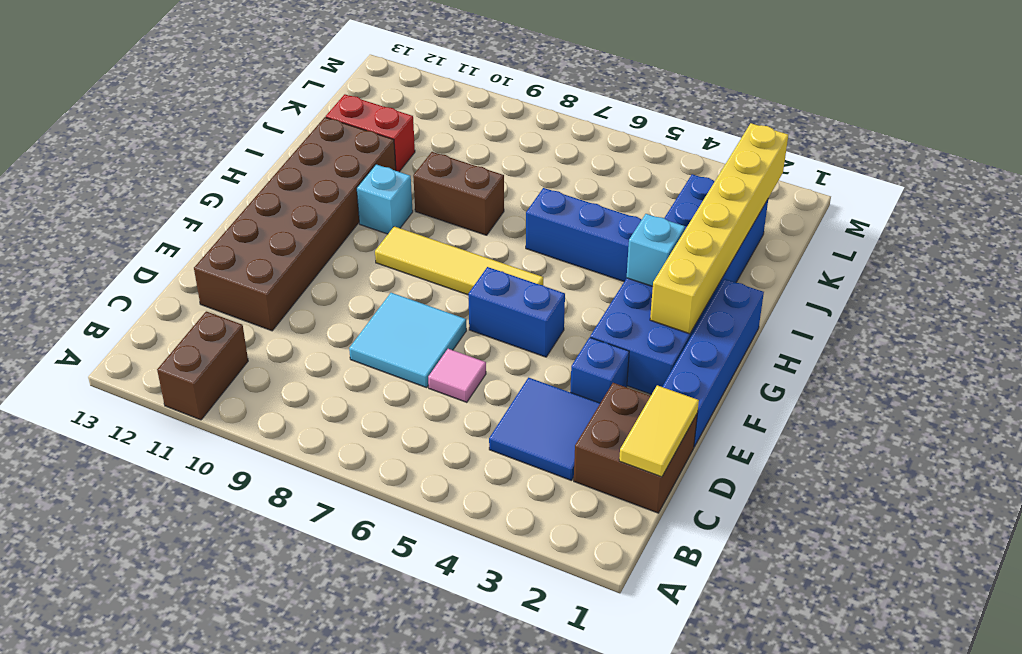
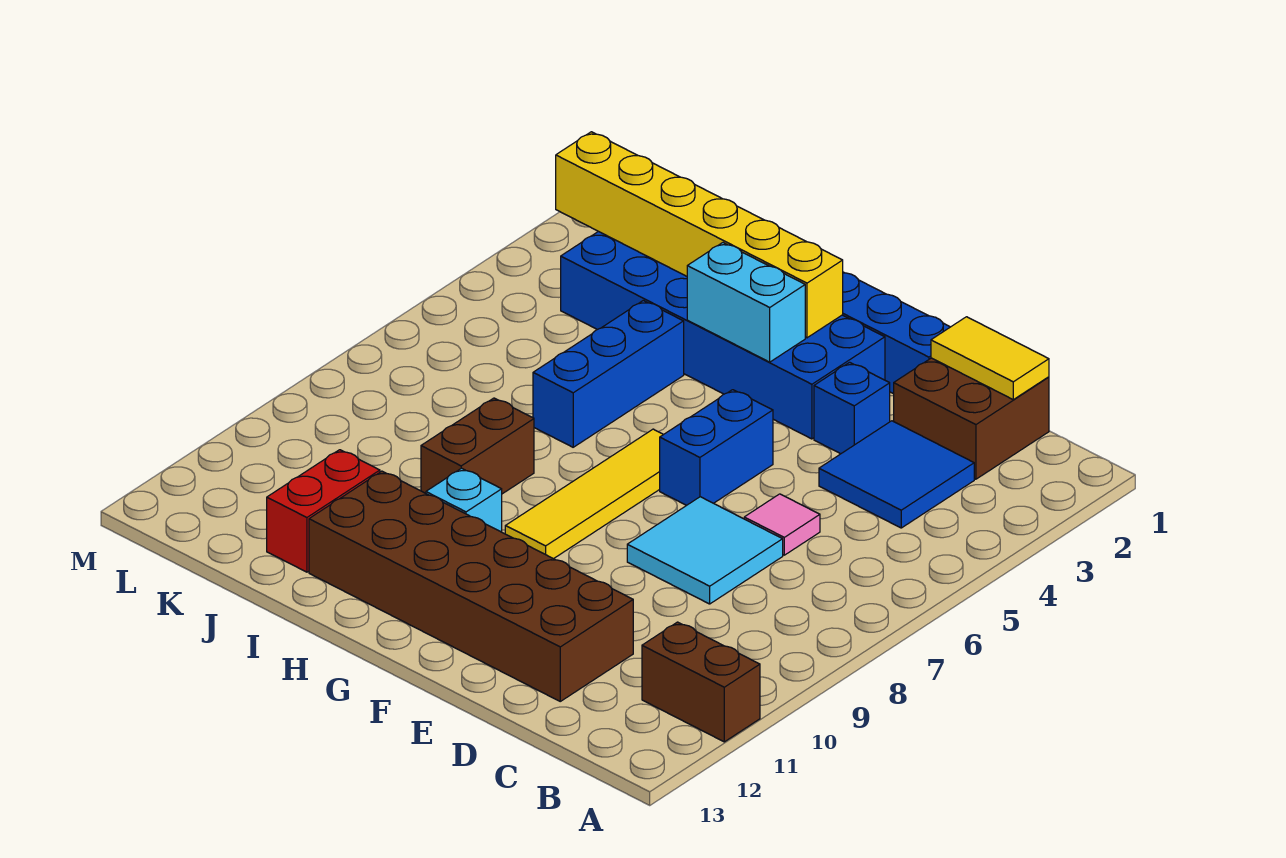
cyan 1x1 brick [627,214,685,287] -> cyan 1x2 brick [687,243,805,362]

